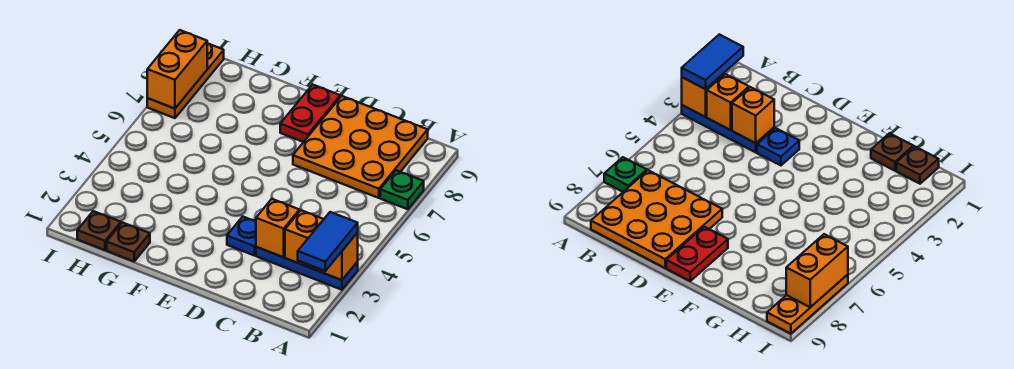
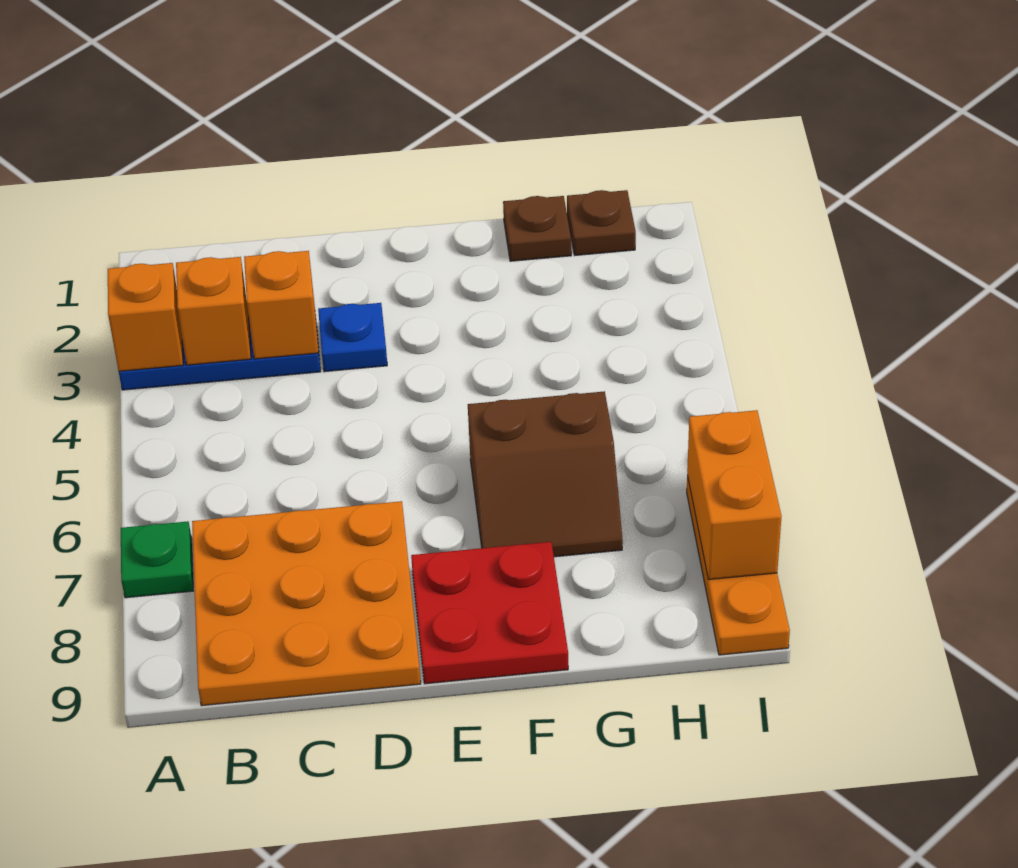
blue 1x2 tile [298,212,358,271] -> none
red 1x2 plate [280,85,340,142] -> red 2x2 plate [411,542,568,684]
none -> brown 2x2 slope [468,391,623,557]

